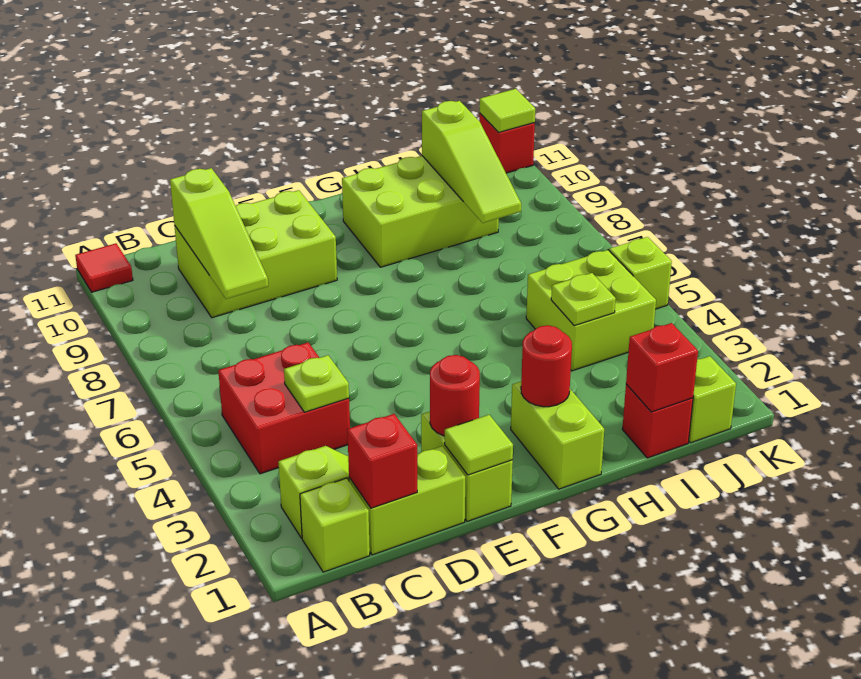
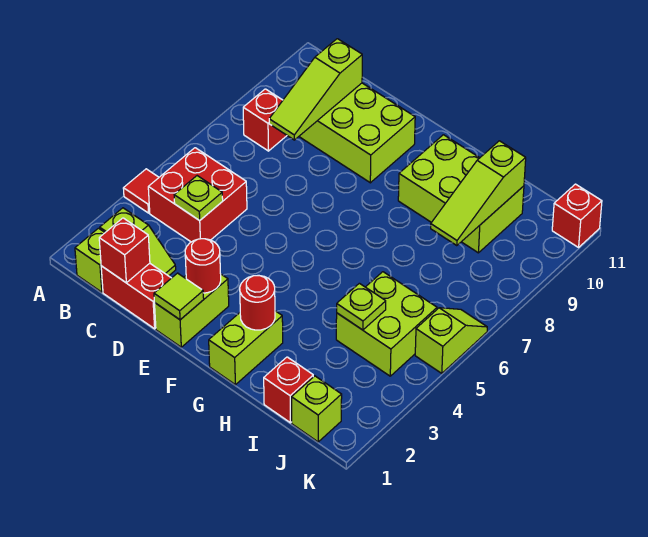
red 1x1 tile [75,243,133,292] -> red 1x1 tile moved to [123,169,159,213]
lime 1x2 brick [349,446,465,555] -> red 1x2 brick [101,263,171,329]
red 1x1 brick [626,323,698,412] -> red 1x1 brick moved to [243,89,287,151]
lime 1x1 tile [479,89,535,132] -> none

